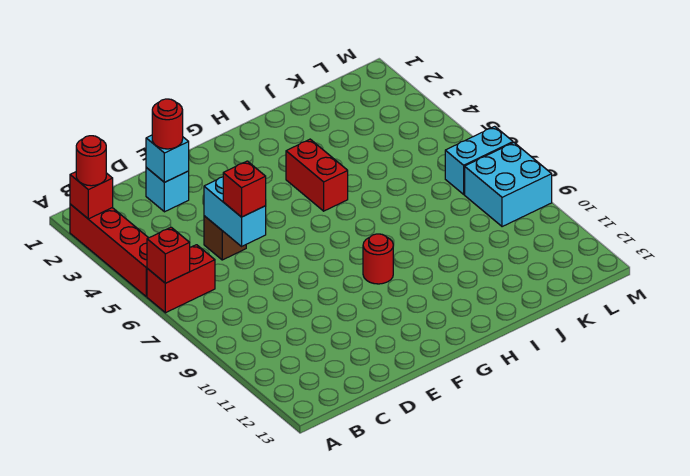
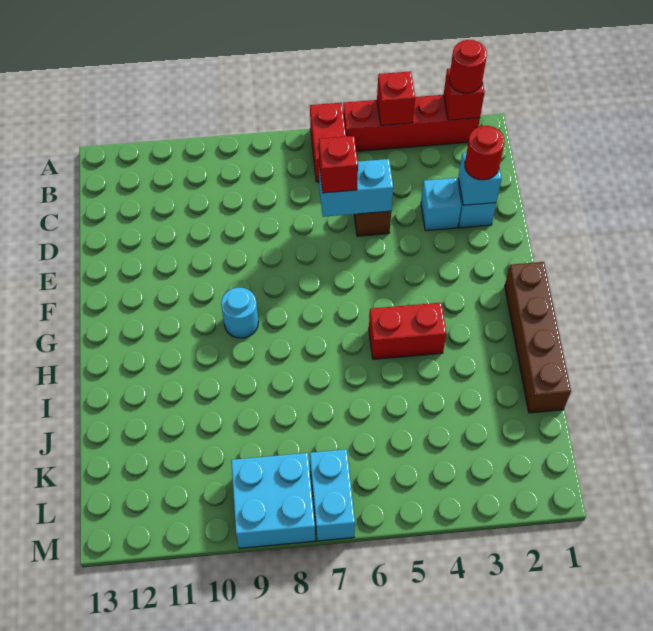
red 1x1 brick [147,227,190,283] -> red 1x1 brick moved to [377,71,415,125]
none -> cyan 1x1 brick [421,178,461,231]
none -> brown 1x4 brick [505,262,571,413]
red 1x1 round brick [363,234,393,284] -> cyan 1x1 round brick [221,288,258,338]

